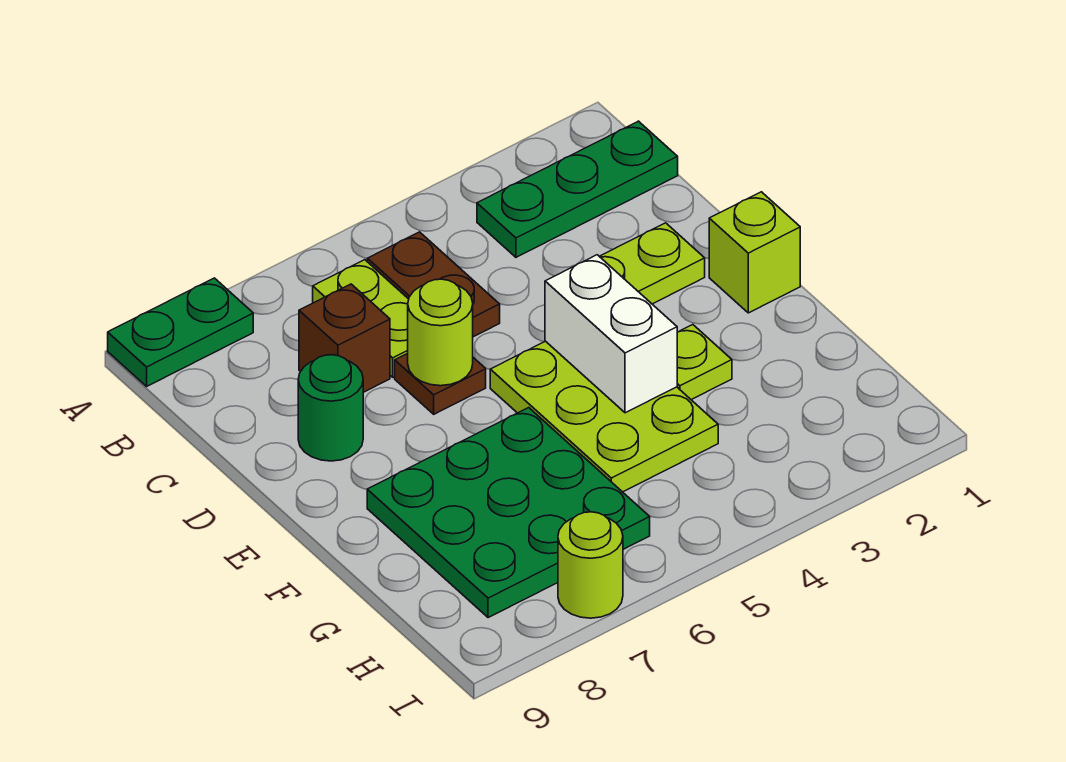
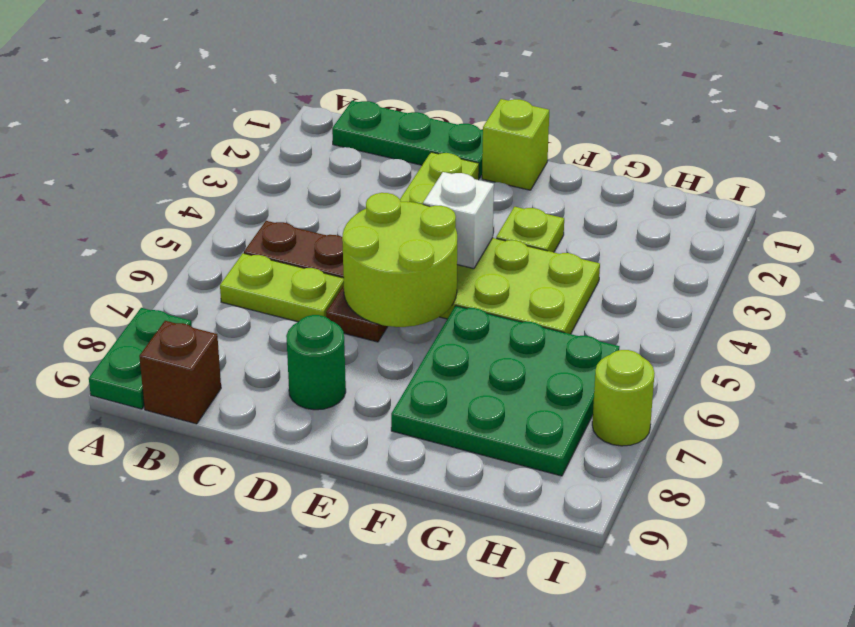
green 1x3 plate [477,121,678,257] -> green 1x3 plate turned to [332,101,483,179]
brown 1x1 brick [299,284,390,392] -> brown 1x1 brick moved to [139,321,221,424]
lime 1x1 round brick [408,279,473,386] -> lime 2x2 round brick [342,193,457,327]
white 1x2 brick [545,255,677,413] -> white 1x1 brick [423,172,494,269]

